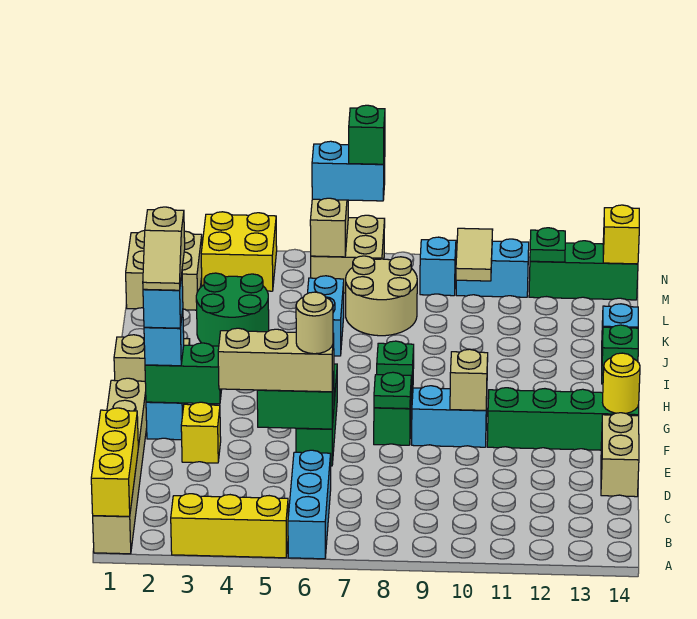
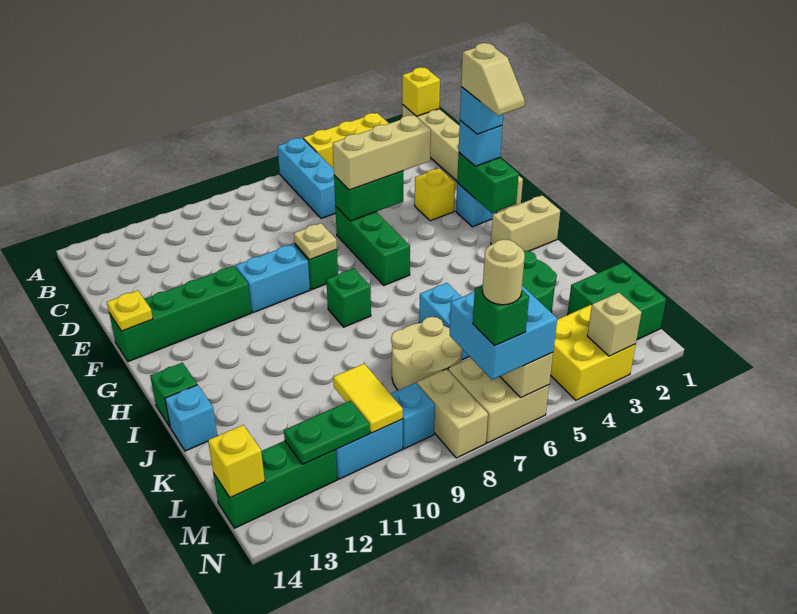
yellow 1x3 brick [91,408,138,516] -> yellow 1x1 brick [402,67,440,116]
tan 1x2 brick [601,413,639,497] -> tan 1x2 brick moved to [417,369,488,458]
tan 1x1 round brick [296,292,333,354] -> tan 1x1 round brick moved to [482,239,525,305]
green 1x2 brick [145,343,222,404] -> green 1x2 brick turned to [457,153,519,213]
tan 1x2 slope [143,207,185,290] -> tan 1x2 slope turned to [461,43,525,116]
green 1x1 plate [374,372,411,409] -> tan 1x1 plate [294,223,337,260]
tan 1x1 brick [450,349,488,410] -> tan 1x1 brick moved to [587,293,642,356]
yellow 1x1 round brick [603,353,640,413] -> yellow 1x1 plate [107,290,153,331]
tan 2x2 brick [126,231,202,310] -> green 2x2 brick [567,262,666,340]
tan 1x2 tile [456,228,493,281] -> yellow 1x2 tile [333,364,403,433]
green 1x1 plate [530,228,565,262] -> green 1x2 plate [284,401,370,464]
cyan 1x2 brick [312,141,385,201] -> cyan 2x2 brick [450,286,557,380]

